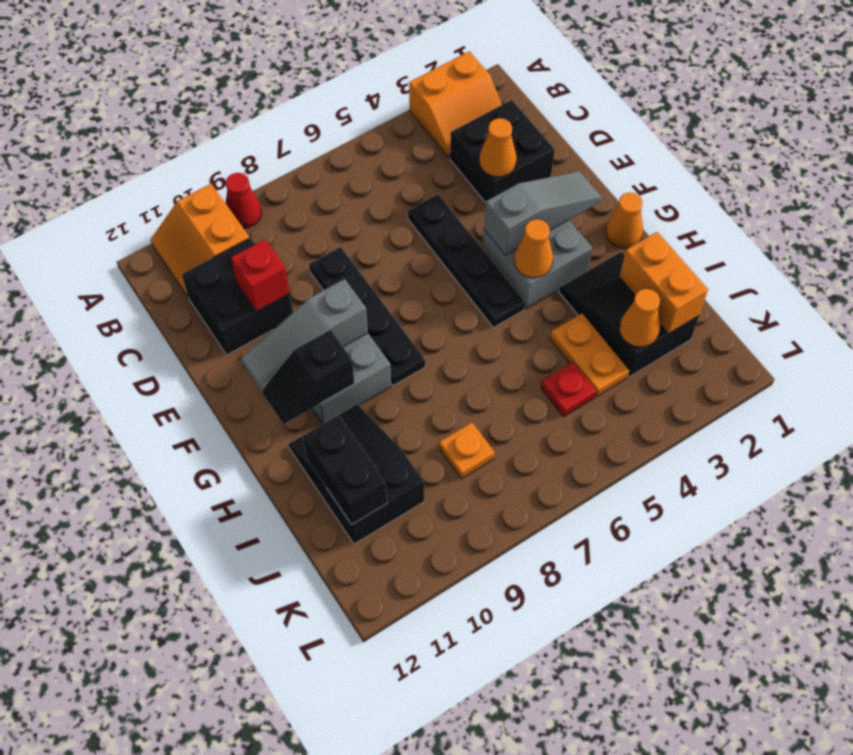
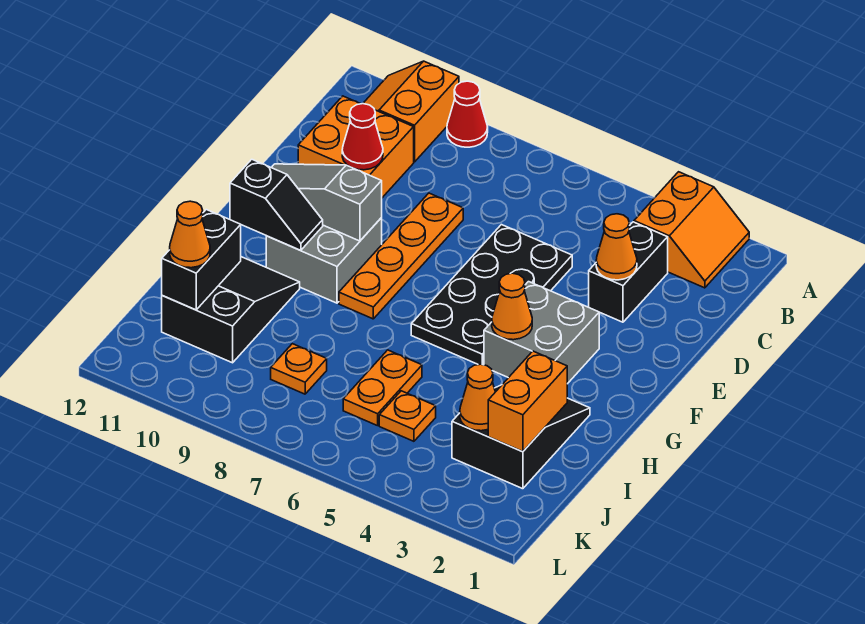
orange 2x2 slope [409,51,502,158] -> orange 2x2 slope turned to [634,172,749,288]
black 2x2 brick [450,100,555,203] -> black 1x2 brick [589,222,668,322]
black 2x2 brick [182,238,293,355] -> orange 2x2 brick [298,96,414,198]
black 1x4 plate [408,194,525,328] -> black 2x4 plate [411,225,572,365]
black 1x4 plate [309,247,425,386] -> orange 1x4 plate [339,193,463,319]
red 1x1 brick [231,239,290,311] -> red 1x1 cone [342,104,383,170]
grey 1x3 slope [484,171,602,255] -> none
orange 1x1 cone [606,192,643,248] -> orange 1x1 cone moved to [170,201,210,268]
black 1x2 slope [262,330,355,424] -> black 1x2 slope turned to [230,159,323,251]
orange 1x2 plate [550,314,629,397] -> orange 1x2 plate moved to [343,350,422,426]
red 1x1 plate [541,362,596,417] -> orange 1x1 plate [379,391,436,441]

